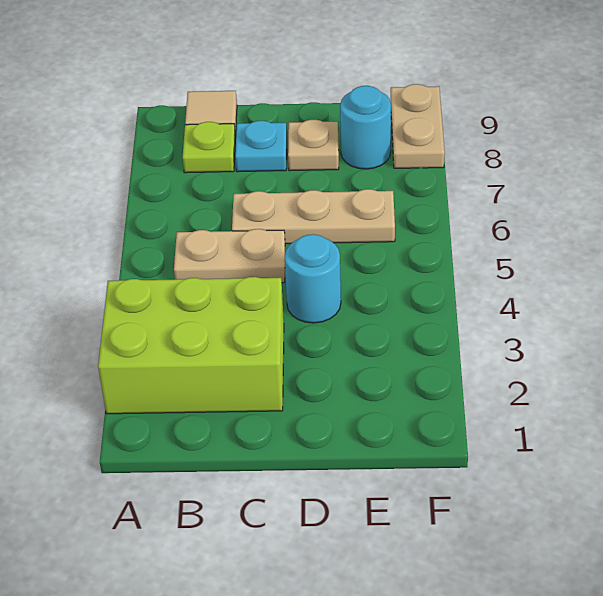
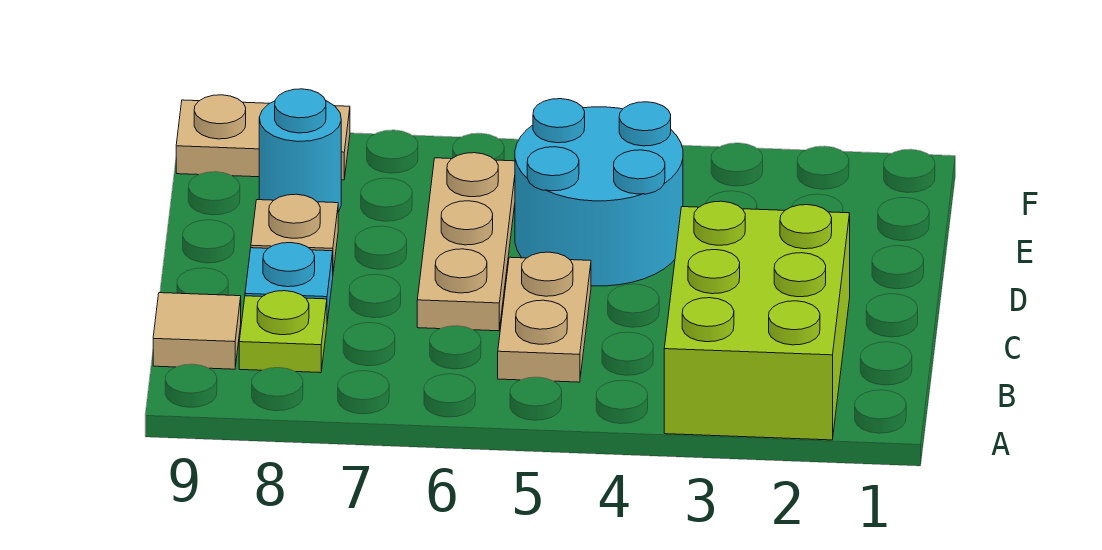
cyan 1x1 round brick [285,234,341,323] -> cyan 2x2 round brick [515,99,683,286]

